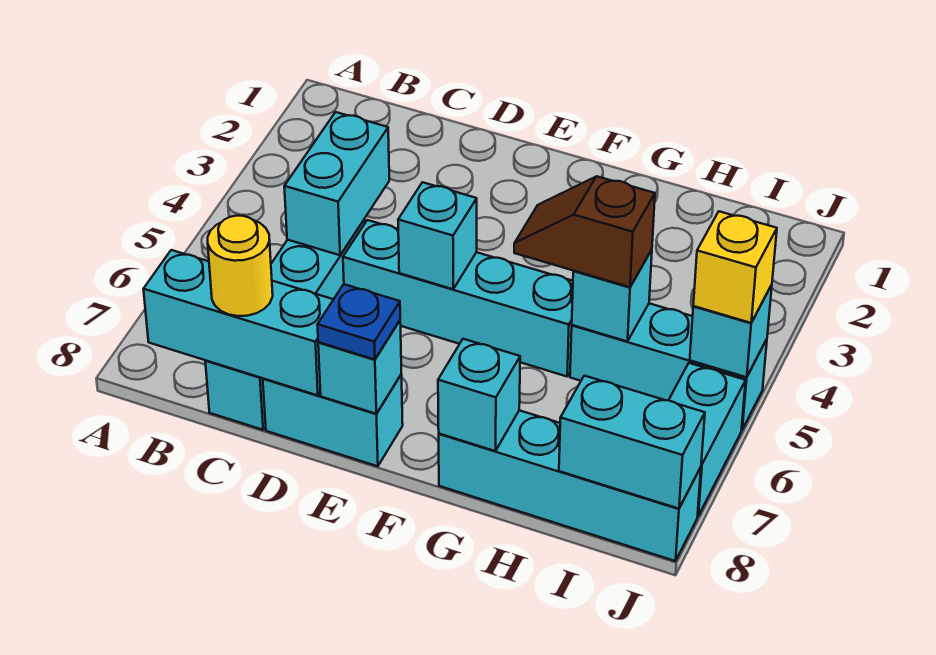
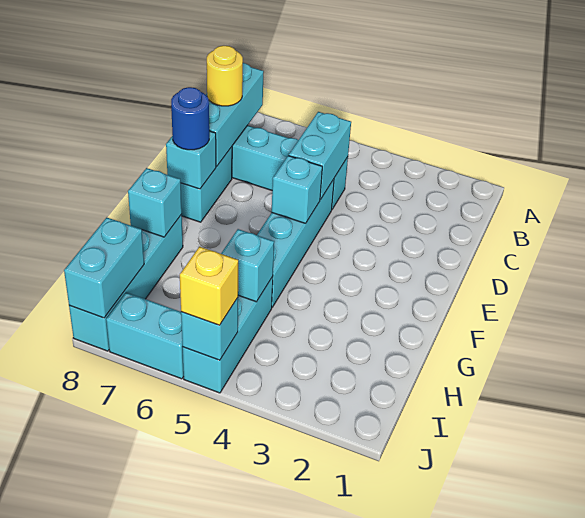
cyan 1x2 brick [284,112,389,255] -> cyan 1x2 brick turned to [289,112,351,200]
blue 1x1 plate [317,284,400,359] -> blue 1x1 round brick [171,87,209,150]
brown 1x2 slope [514,176,655,287] -> none

